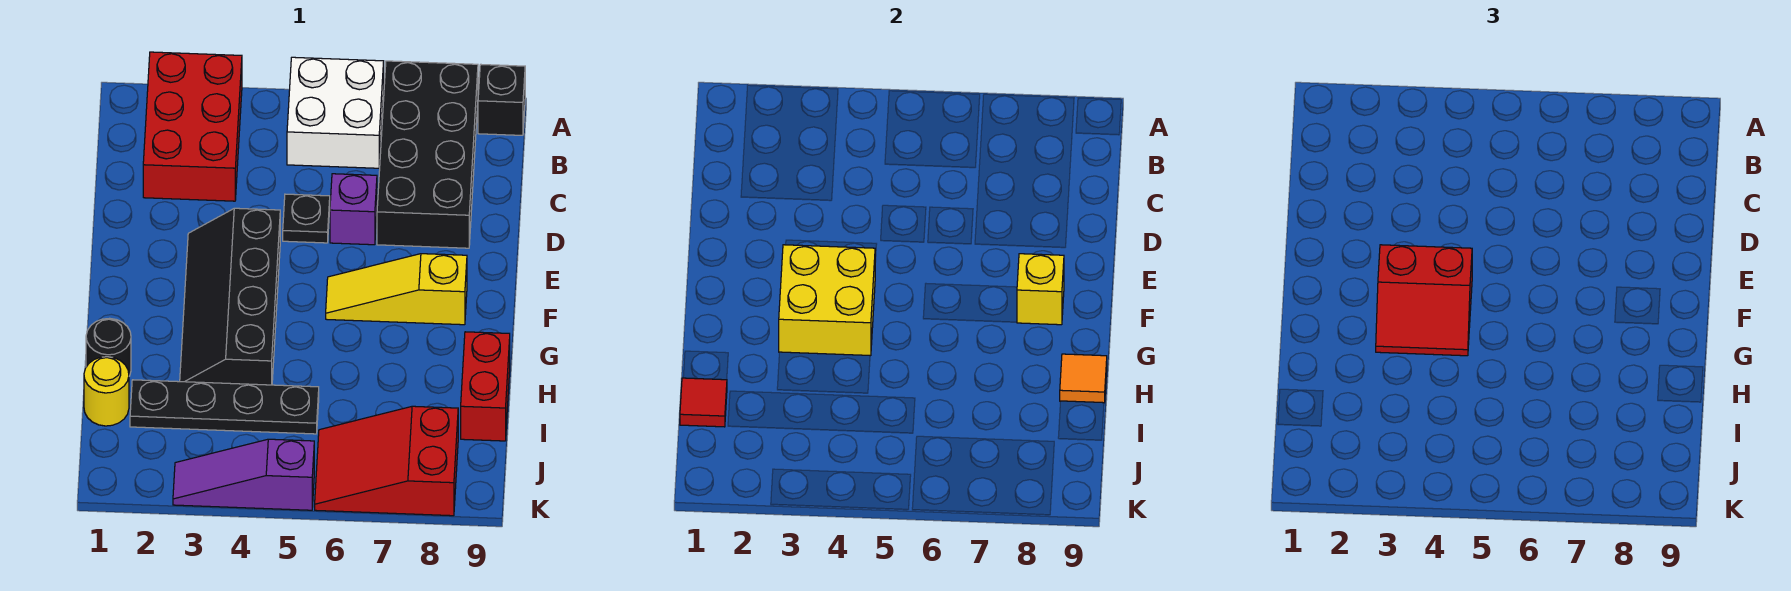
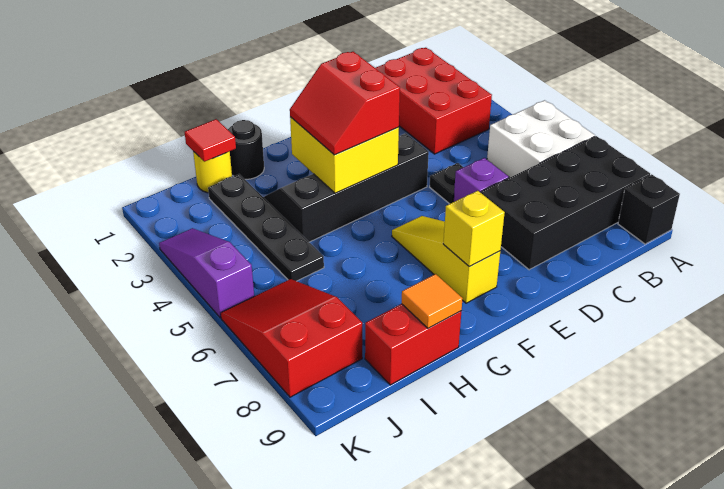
red 2x3 brick [143,52,242,201] -> red 2x3 brick turned to [376,48,492,154]

